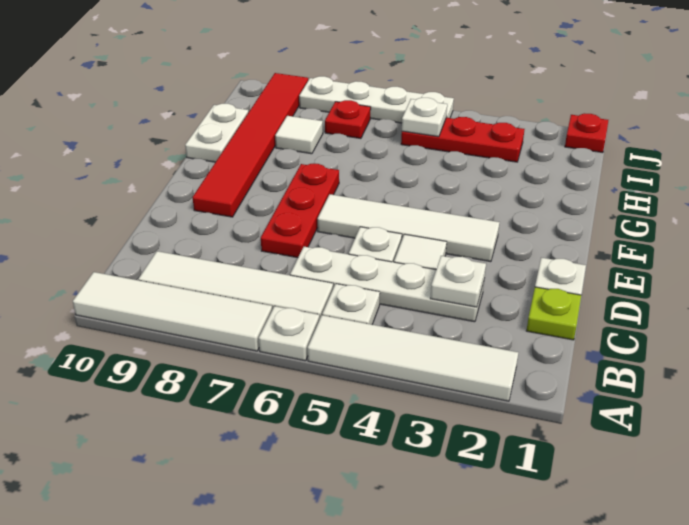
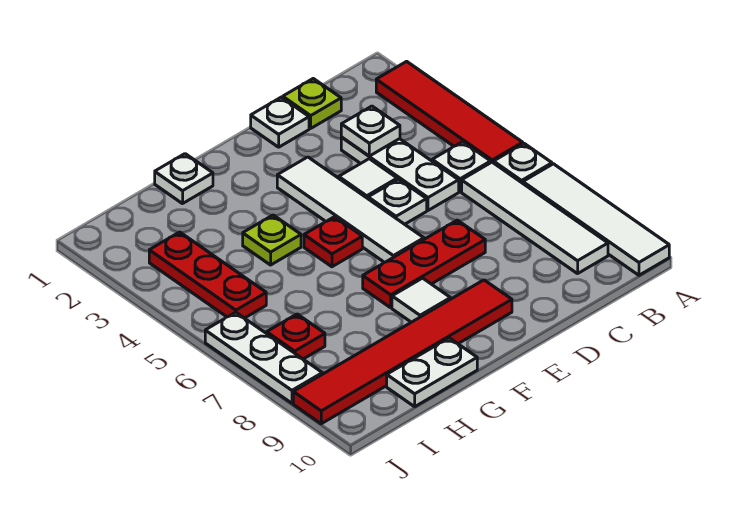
white 1x4 tile [308,315,518,401] -> red 1x4 tile [376,61,523,163]
white 1x4 plate [290,247,484,322] -> white 1x3 plate [341,137,459,210]
none -> lime 1x1 plate [243,215,301,265]
white 1x1 tile [275,116,323,154] -> white 1x1 tile moved to [392,278,451,322]
white 1x1 plate [402,97,447,137] -> white 1x1 plate moved to [155,154,213,204]
red 1x1 plate [565,113,608,153] -> red 1x1 plate moved to [304,217,362,267]
white 1x4 plate [299,76,454,123] -> white 1x3 plate [205,312,322,403]

